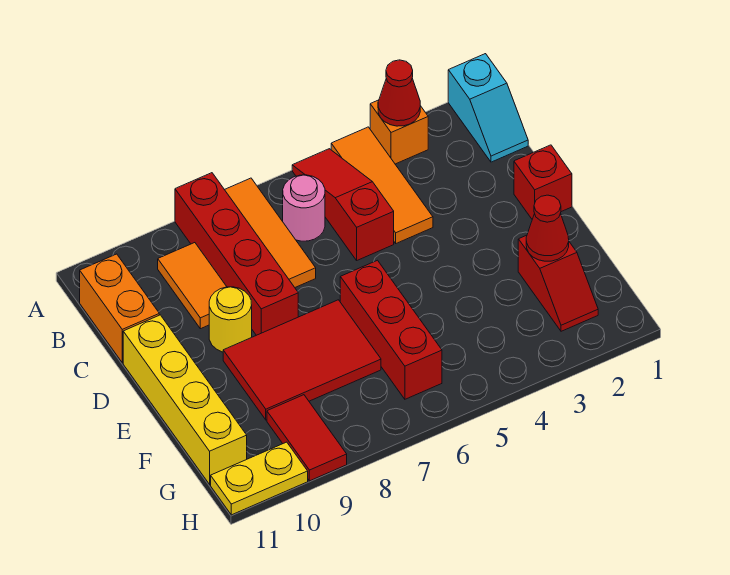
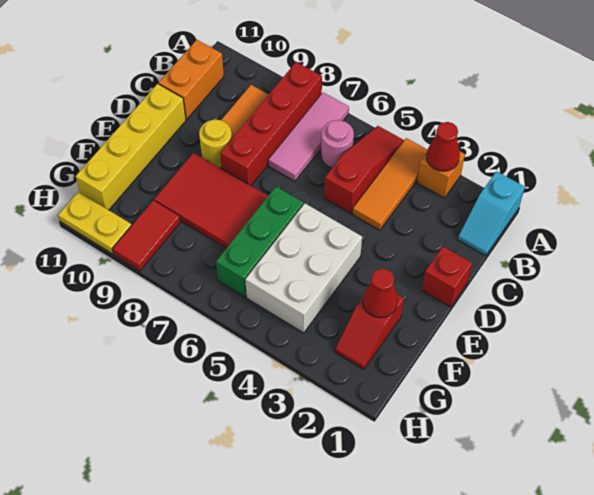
orange 1x3 tile [225,178,316,287] -> pink 1x3 tile [269,92,349,181]
none -> white 2x3 brick [245,203,362,333]
red 1x3 brick [340,260,442,399] -> green 1x3 brick [216,187,303,297]

